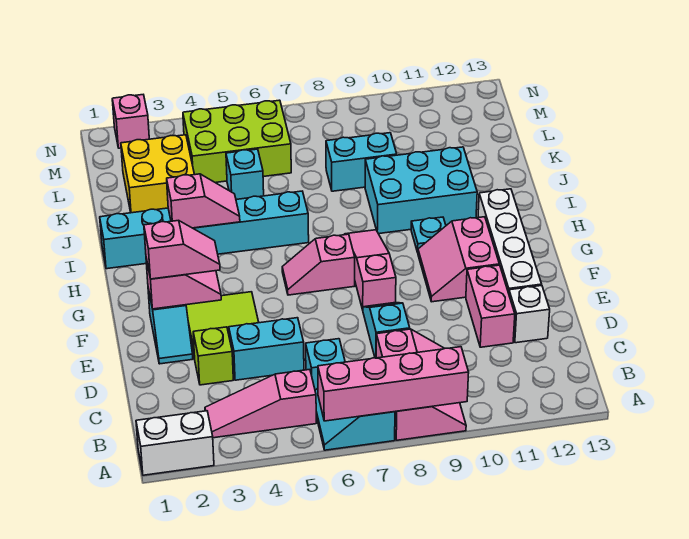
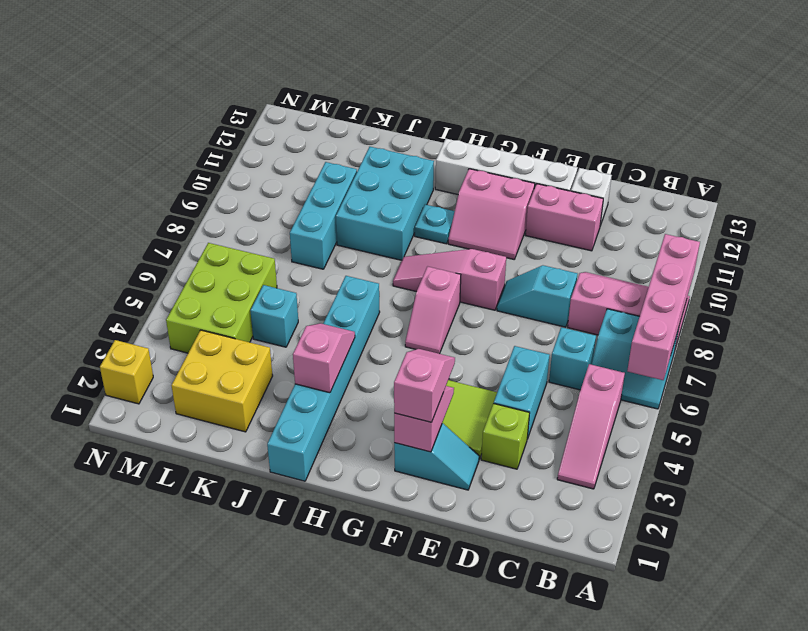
white 1x2 brick [136,411,214,475] -> none
cyan 1x2 brick [326,133,397,191] -> cyan 1x3 brick [290,162,357,269]
pink 1x1 brick [112,95,149,148] -> yellow 1x1 brick [100,340,153,404]

